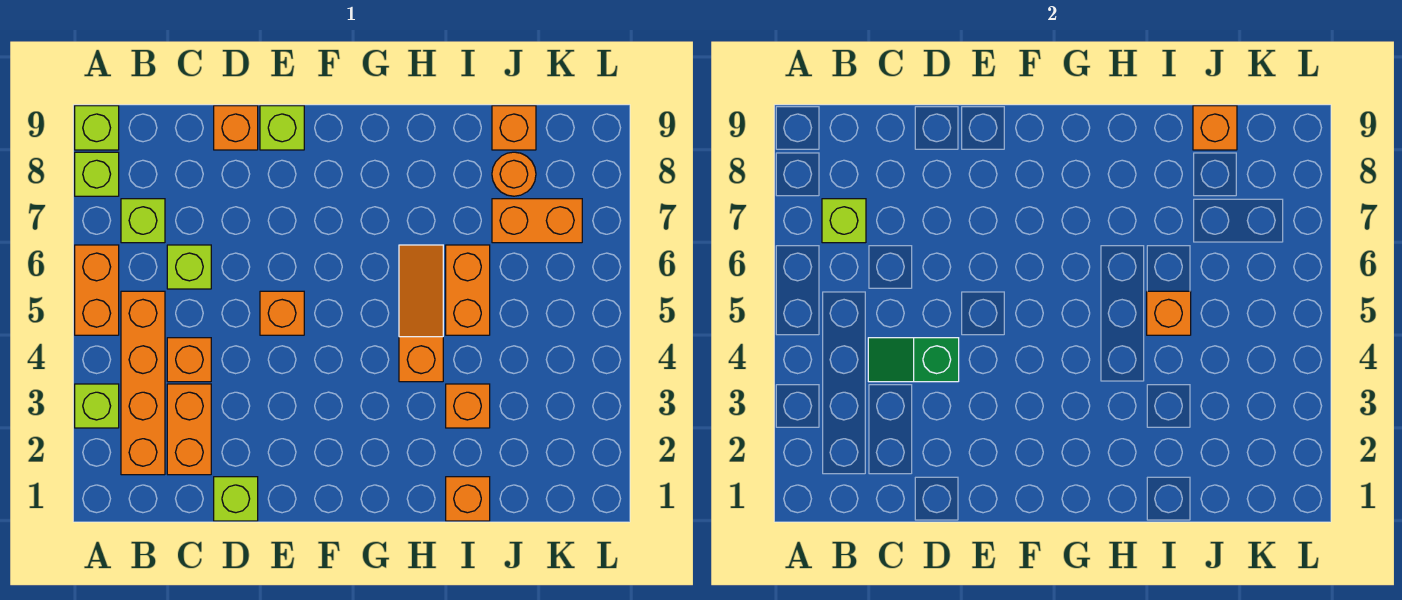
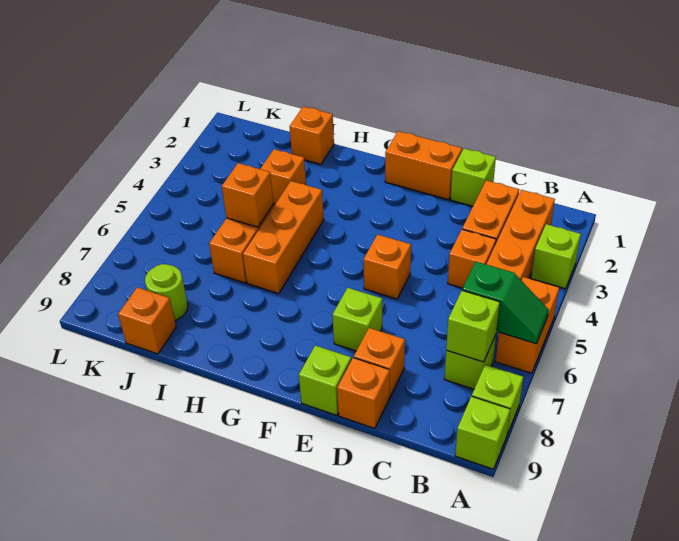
green 1x2 slope [868,338,959,382] -> green 1x2 slope moved to [462,262,549,344]
lime 1x1 brick [167,245,211,289] -> lime 1x1 brick moved to [332,288,382,351]
orange 1x3 slope [399,245,443,382] -> orange 1x3 brick [243,181,324,294]
orange 1x2 brick [492,199,582,243] -> orange 1x2 brick moved to [385,131,462,200]
orange 1x1 round brick [492,152,536,196] -> lime 1x1 round brick [145,264,188,320]
orange 1x1 brick [1193,106,1237,150] -> orange 1x1 brick moved to [354,328,405,396]

